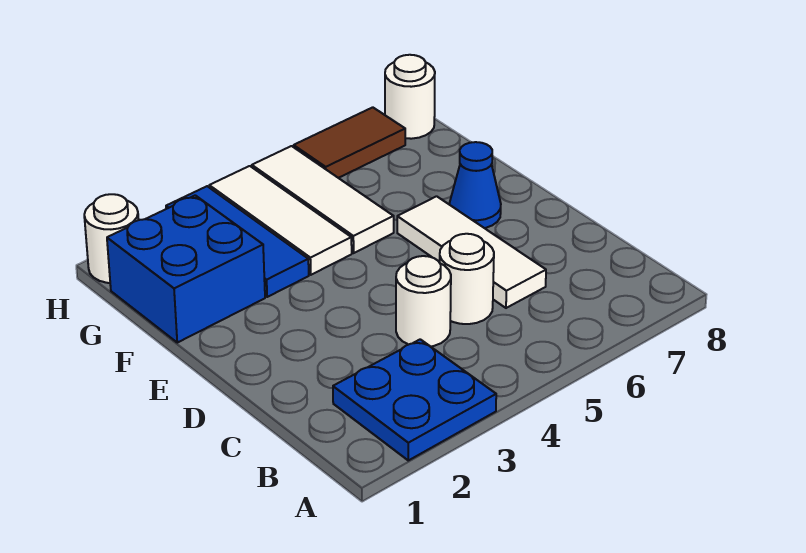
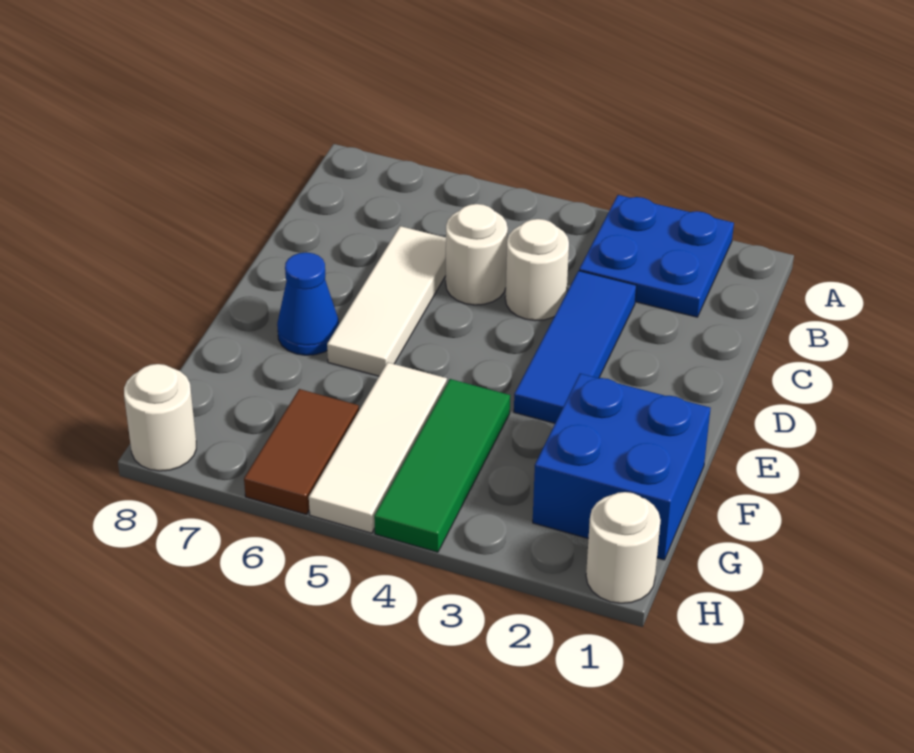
blue 1x3 tile [166,186,309,297] -> blue 1x3 tile moved to [514,271,636,423]
white 1x3 tile [209,166,352,275] -> green 1x3 tile [374,379,510,552]
brown 1x2 tile [294,107,405,178] -> brown 1x2 tile turned to [244,389,359,514]

